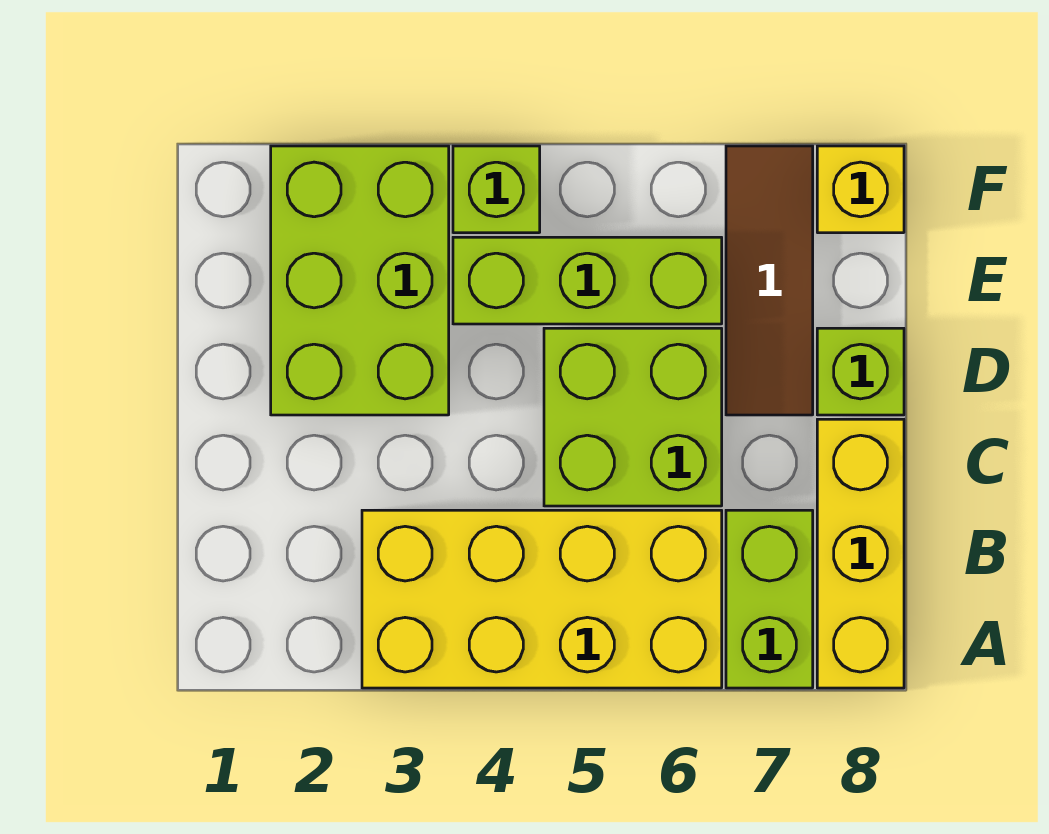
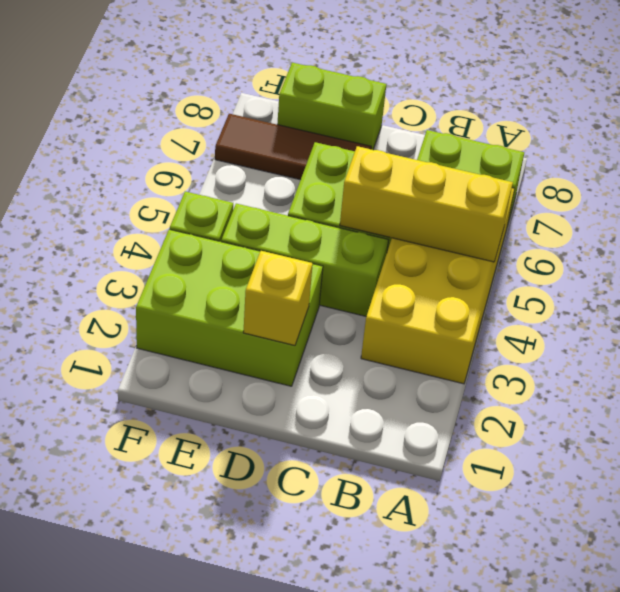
yellow 1x3 brick [817,419,904,688] -> yellow 1x3 brick moved to [340,146,513,262]
lime 1x1 brick [817,328,904,415] -> lime 1x2 brick [277,63,386,150]
lime 1x3 brick [453,237,722,324] -> lime 1x3 brick turned to [221,204,388,316]
yellow 1x1 brick [817,146,904,233] -> yellow 1x1 brick moved to [243,251,313,345]

